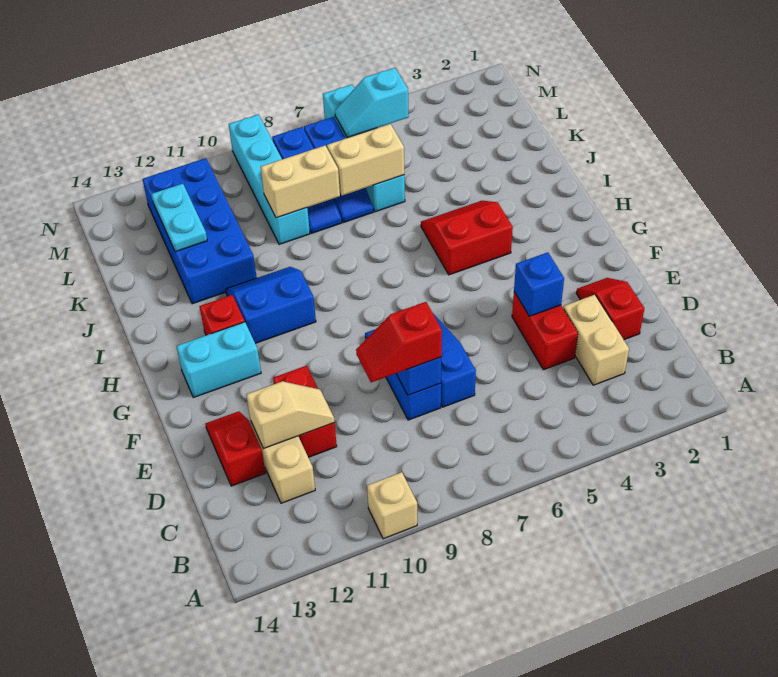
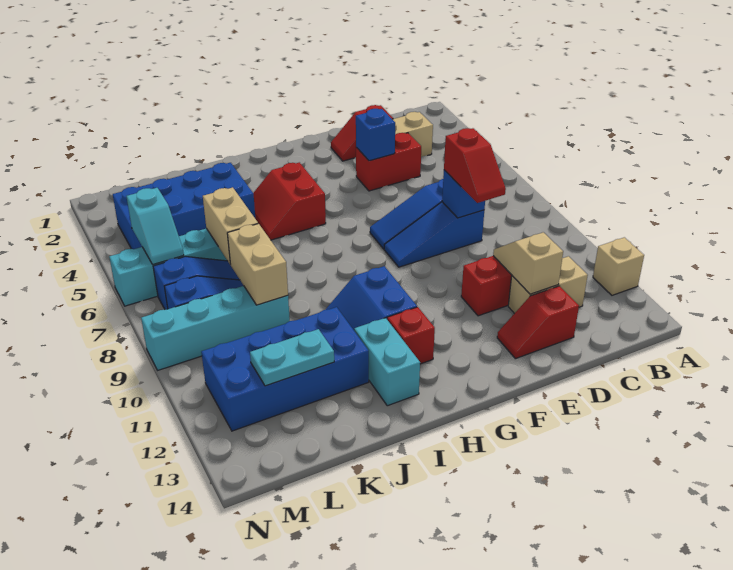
tan 1x1 brick [367,472,417,539] -> tan 1x1 brick moved to [593,237,644,295]
cyan 1x2 brick [176,322,261,398] -> cyan 1x2 brick moved to [354,318,420,406]
none -> blue 2x4 brick [113,163,255,249]

